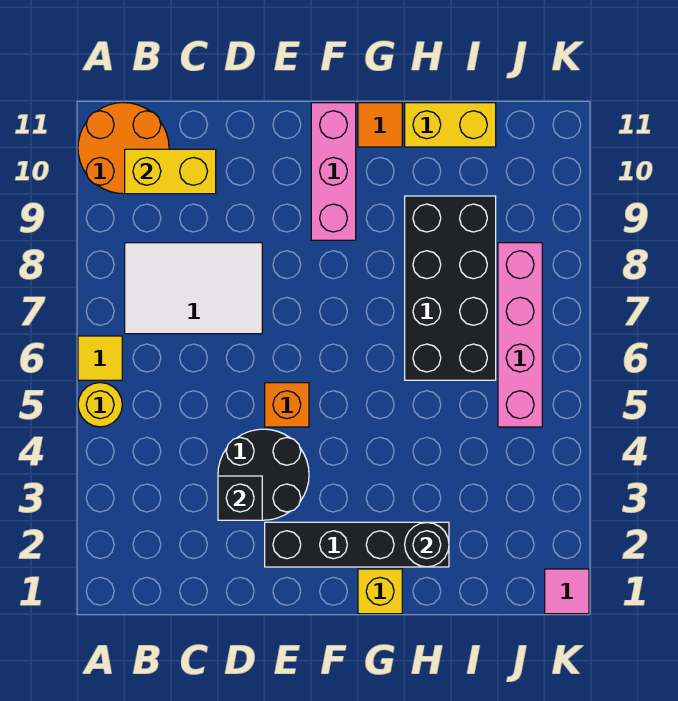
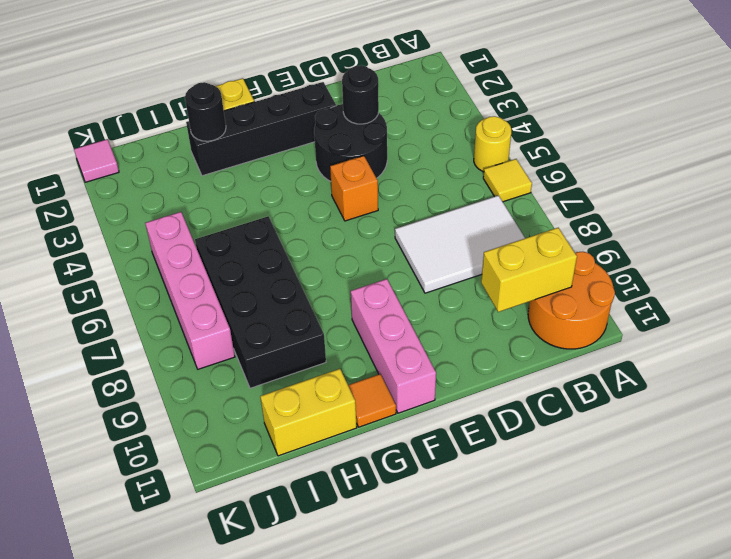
black 1x1 brick [218,476,262,520] -> black 1x1 round brick [342,65,379,124]

